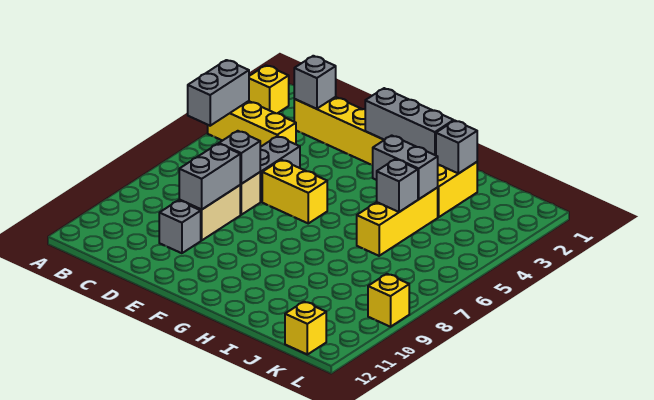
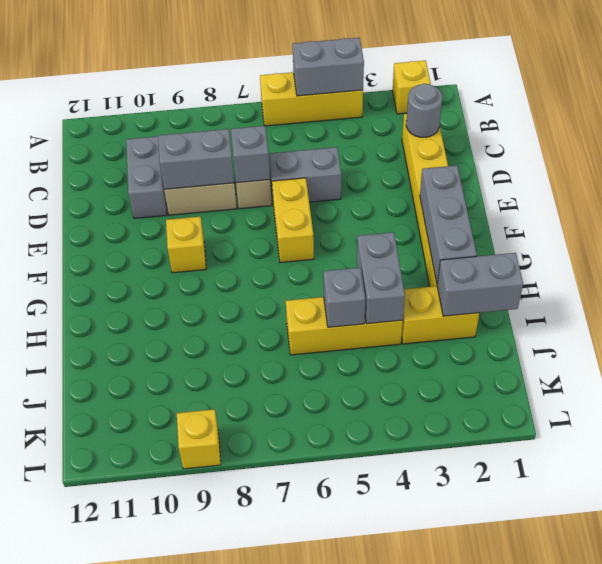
yellow 1x3 brick [208,101,296,147] -> yellow 1x3 brick turned to [260,72,363,126]
grey 1x1 brick [294,56,336,109] -> grey 1x1 round brick [406,84,442,137]
grey 1x1 brick [159,200,201,253] -> grey 1x2 brick [126,136,167,218]
grey 1x1 brick [436,121,477,174] -> grey 1x2 brick [437,253,523,316]
yellow 1x1 brick [285,302,326,354] -> yellow 1x1 brick moved to [166,217,206,273]

